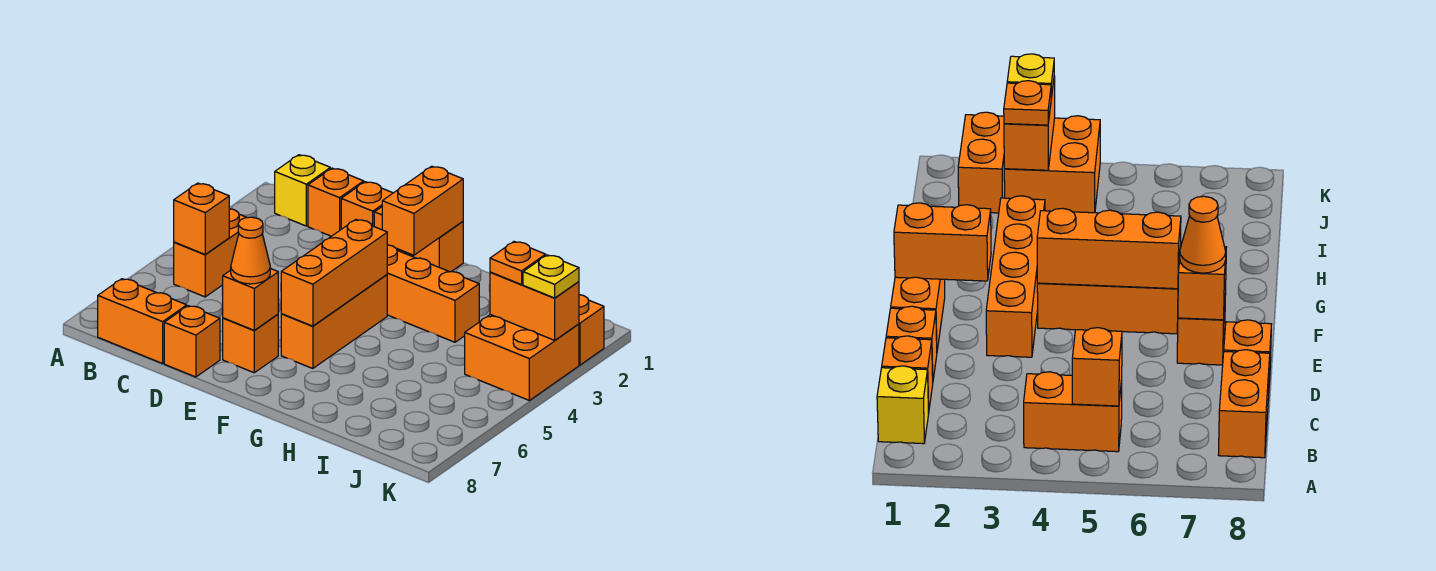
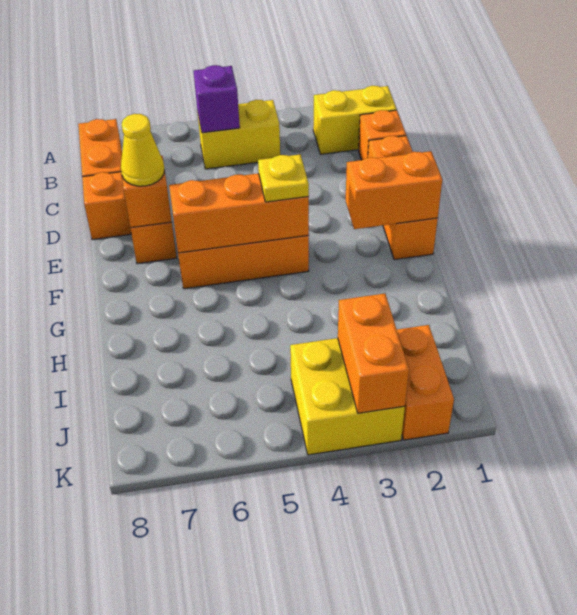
yellow 1x1 brick [275,155,330,226] -> yellow 1x2 brick [313,86,397,154]
orange 1x2 brick [174,209,247,297] -> yellow 1x2 brick [198,100,280,169]
orange 1x1 brick [174,183,229,255] -> purple 1x1 brick [194,65,240,133]
orange 1x4 brick [387,245,479,342] -> none
orange 1x1 cone [231,217,270,284] -> yellow 1x1 cone [121,114,164,186]
orange 2x2 brick [465,314,579,400] -> yellow 2x2 brick [290,338,405,455]
orange 1x1 plate [490,242,546,285] -> none
yellow 1x1 plate [523,255,579,298] -> yellow 1x1 plate moved to [258,154,309,202]

